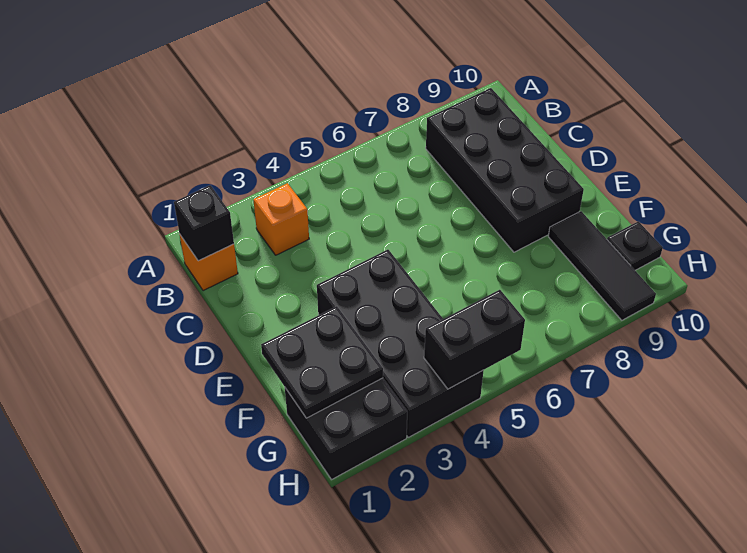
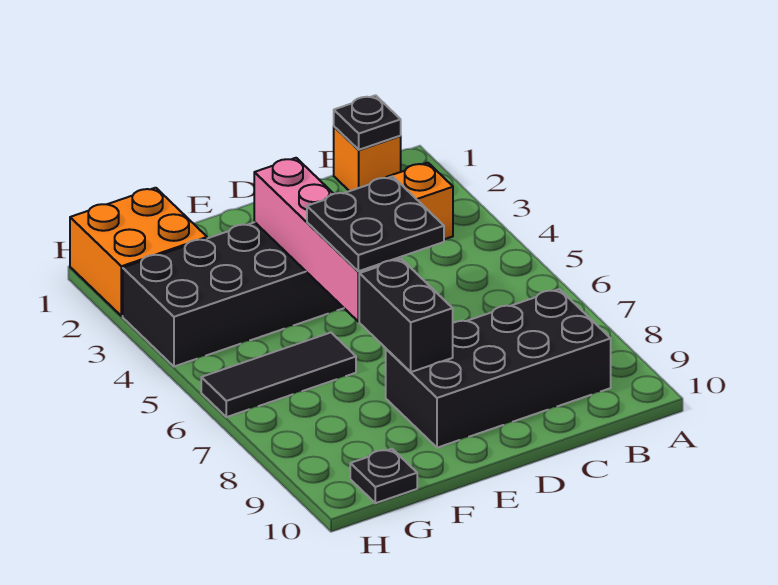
black 1x1 brick [174,185,234,261] -> black 1x1 plate [334,95,401,150]
none -> pink 1x4 brick [254,158,400,322]
black 2x2 plate [261,306,383,418] -> black 2x2 plate moved to [307,176,444,271]
black 1x3 tile [548,211,656,320] -> black 1x3 tile moved to [201,333,356,417]
black 2x2 brick [285,378,407,479] -> orange 2x2 brick [70,188,207,316]
black 1x2 brick [424,290,525,389] -> black 1x2 brick moved to [359,259,453,372]

